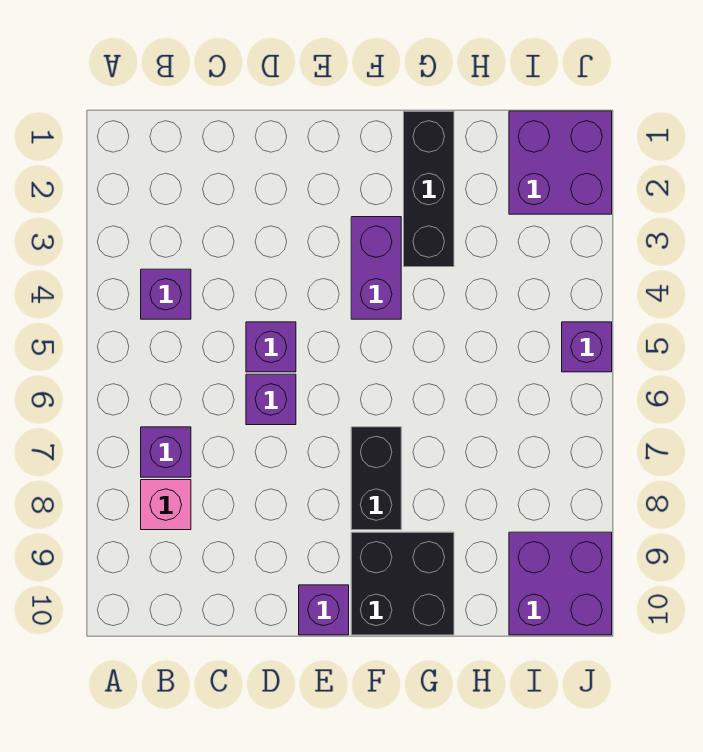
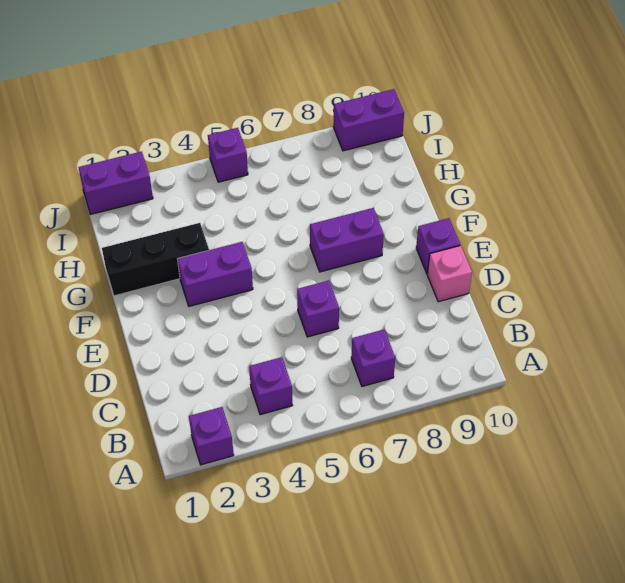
pink 1x1 brick [141,480,191,530] -> pink 1x1 brick moved to [427,246,472,302]
purple 1x1 brick [246,322,296,372] -> purple 1x1 brick moved to [189,407,234,465]
black 1x2 brick [351,427,401,530] -> purple 1x2 brick [310,208,384,272]
black 2x2 brick [351,532,454,635] -> none
purple 2x2 brick [509,111,612,214] -> purple 1x2 brick [78,151,153,214]
purple 2x2 brick [509,532,612,635] -> purple 1x2 brick [333,89,404,151]

